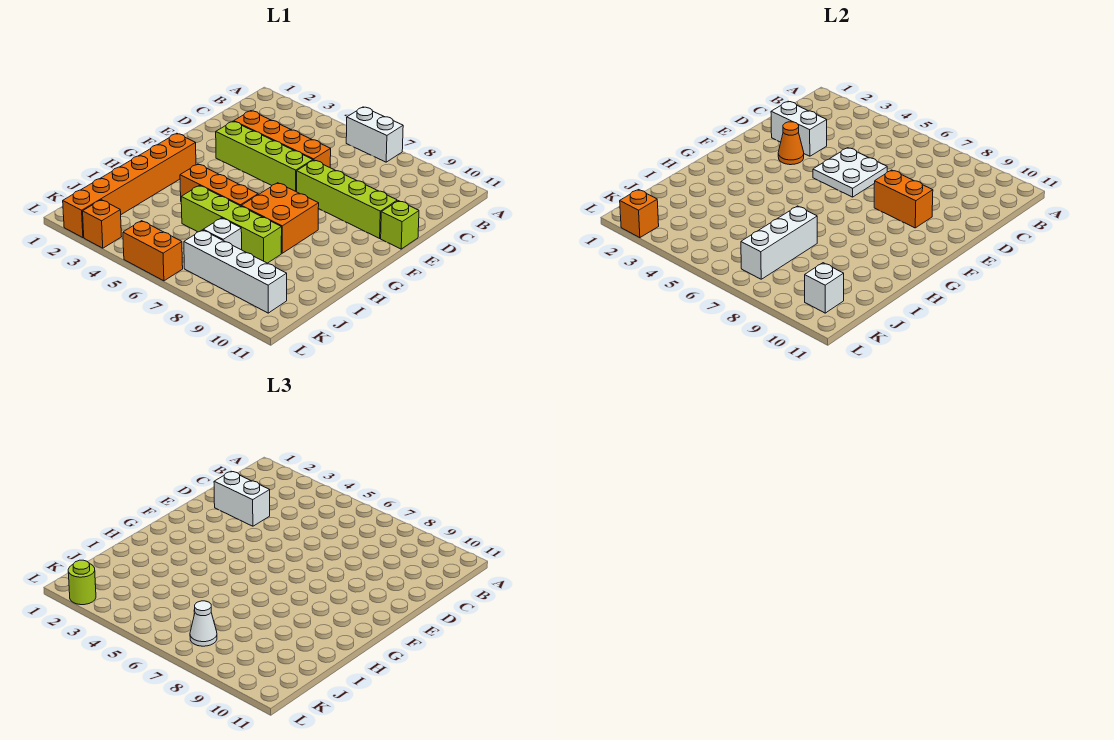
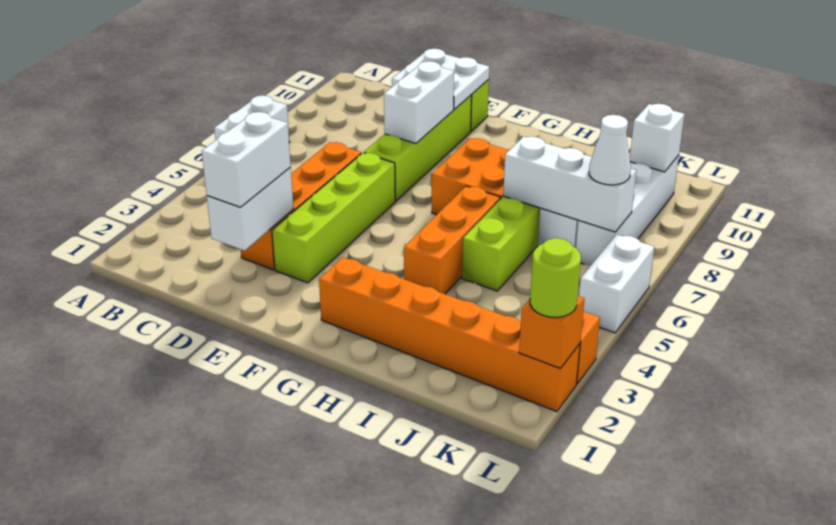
white 2x2 plate [813,148,887,197] -> white 2x2 plate moved to [392,49,489,110]
orange 1x1 cone [778,122,804,165] -> none
orange 1x2 brick [874,170,933,228] -> white 1x2 brick [384,61,454,143]
orange 1x2 brick [123,221,183,281] -> white 1x2 brick [579,234,654,333]

